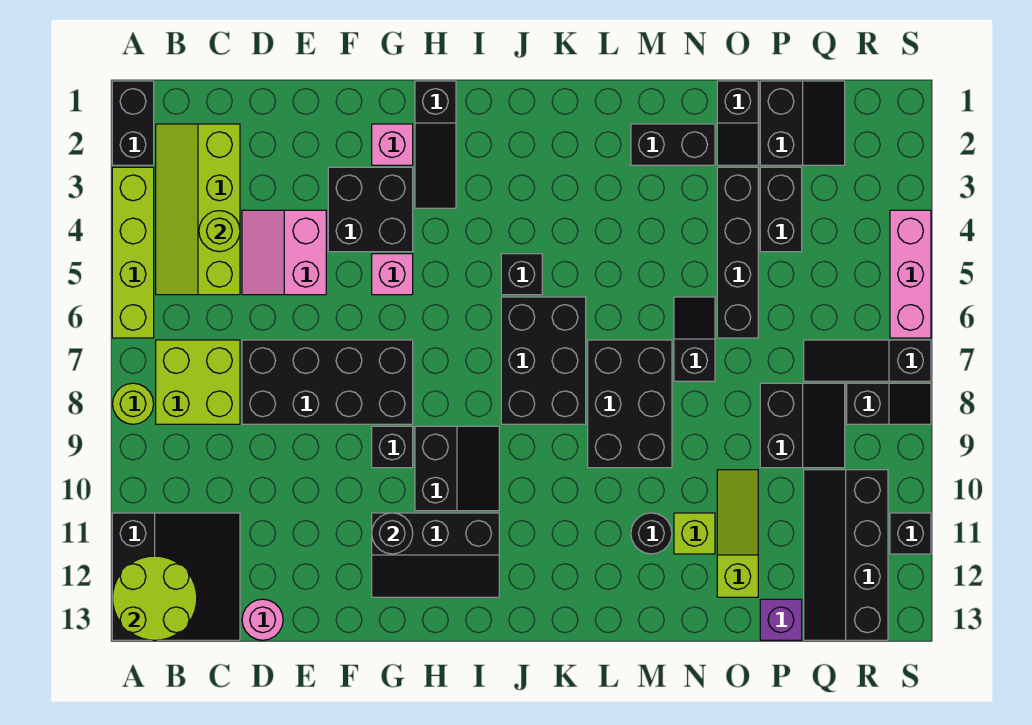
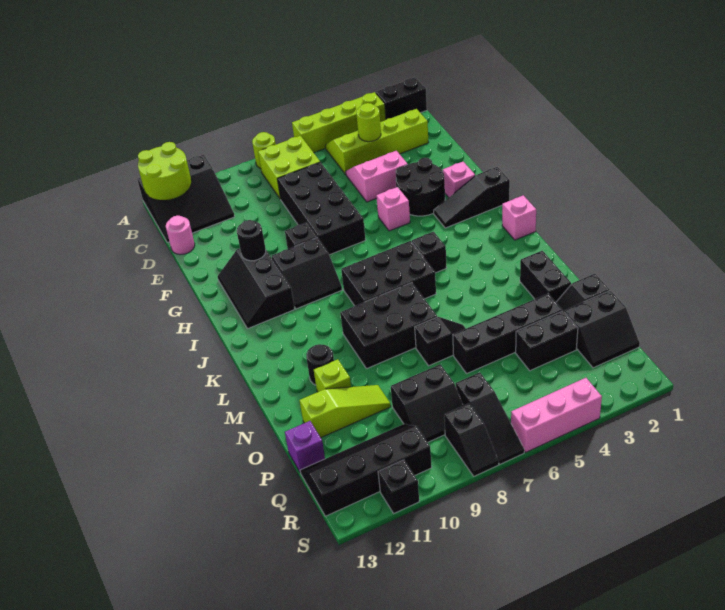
black 2x2 brick [328,167,413,252] -> black 2x2 round brick [395,158,445,216]
none -> pink 1x1 brick [502,195,536,240]
black 1x3 slope [804,340,931,381] -> black 1x3 slope turned to [456,372,524,464]

